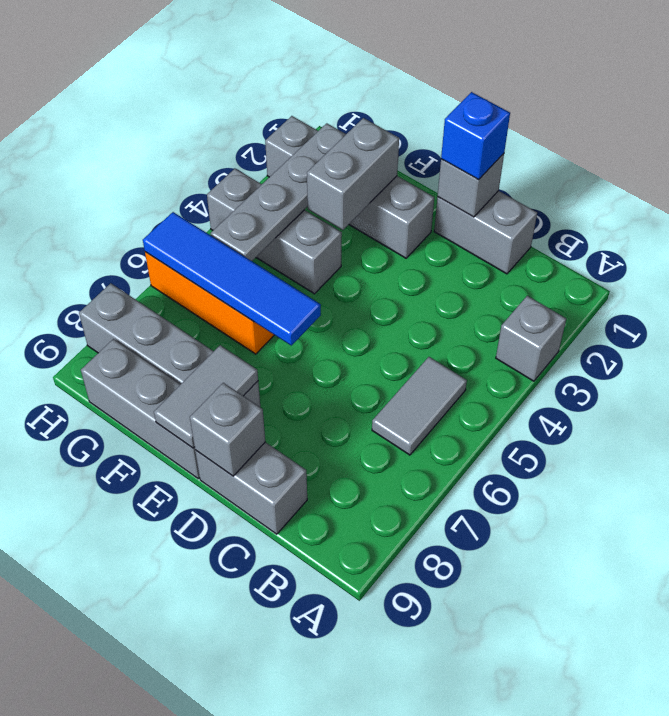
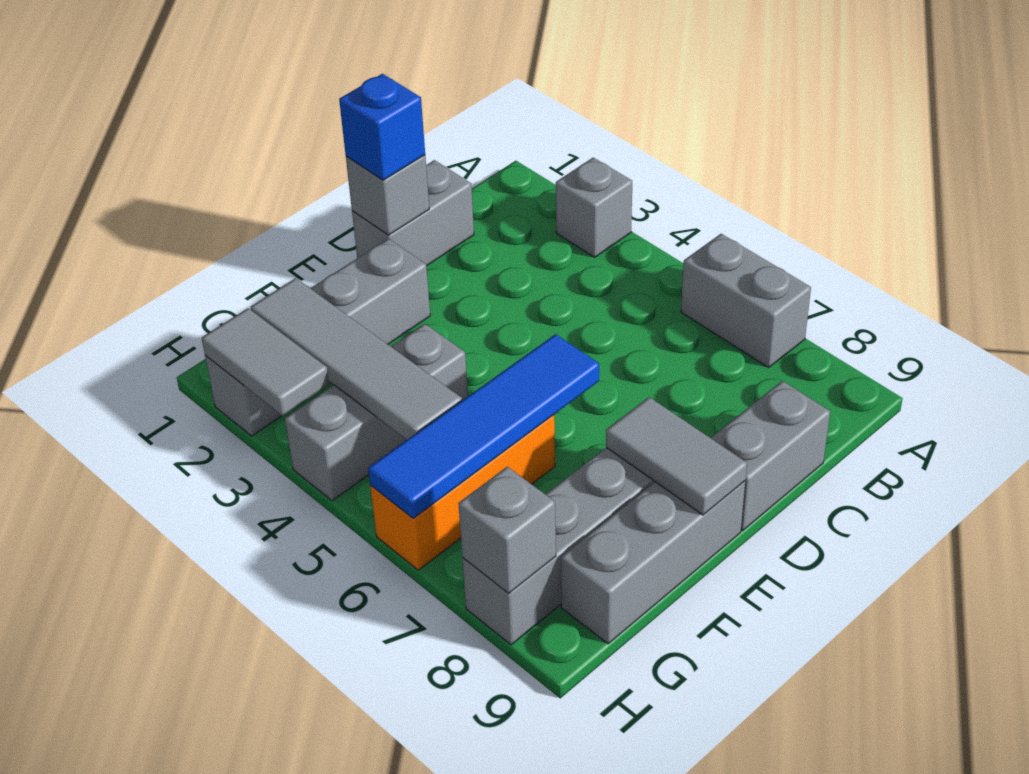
grey 1x2 tile [372,357,467,455] -> grey 1x2 tile moved to [202,308,329,416]
grey 1x1 brick [190,383,265,476] -> grey 1x1 brick moved to [458,467,556,594]
grey 1x2 brick [307,118,399,230] -> grey 1x2 brick moved to [681,234,811,368]
grey 1x4 plate [211,123,346,261] -> grey 1x4 tile [251,278,462,440]

